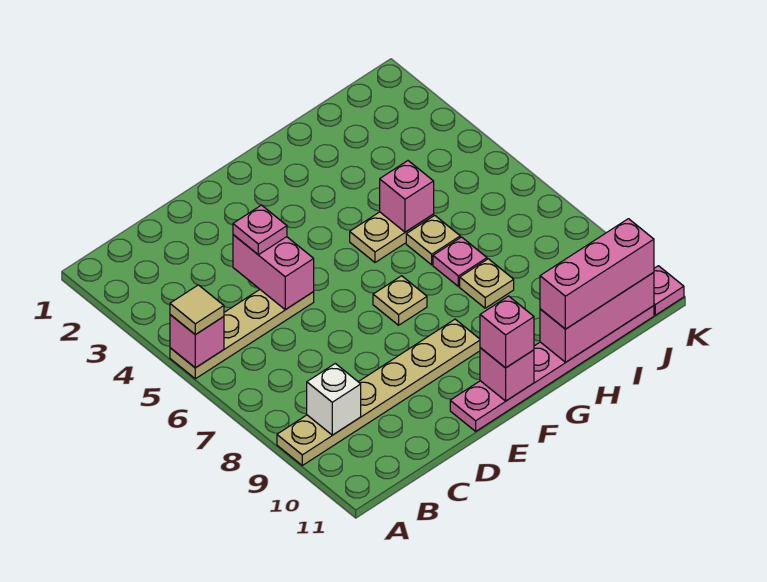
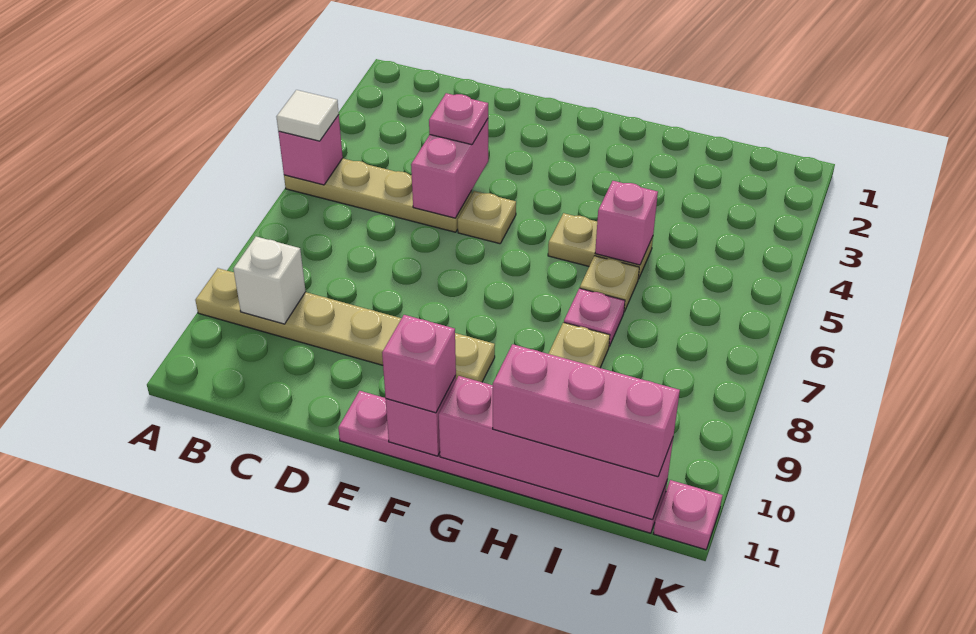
tan 1x1 tile [170,285,224,335] -> white 1x1 tile [277,90,339,141]
tan 1x1 plate [373,276,427,325] -> tan 1x1 plate moved to [458,191,516,244]
pink 1x3 brick [540,272,654,362] -> pink 1x4 brick [439,376,673,520]

